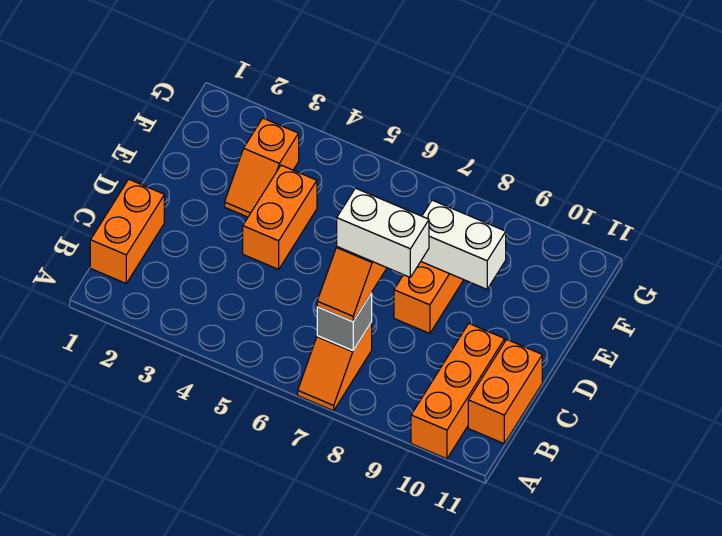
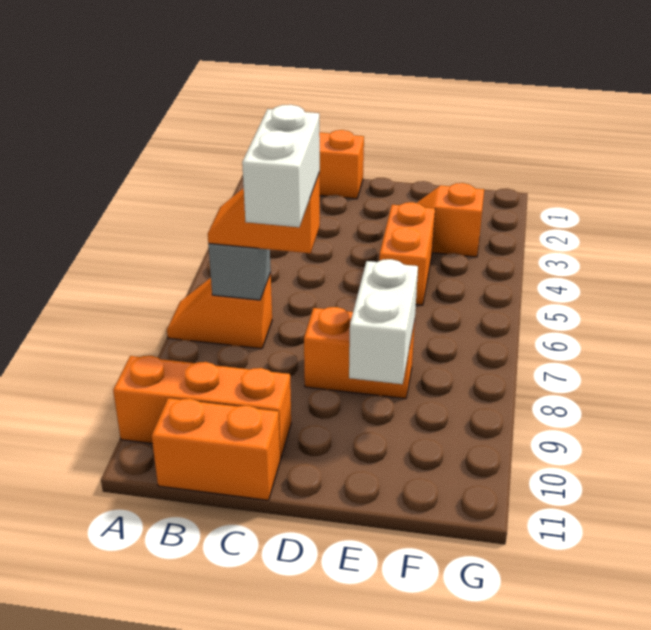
orange 1x2 brick [243,165,317,269] -> orange 1x2 brick turned to [379,202,435,305]

